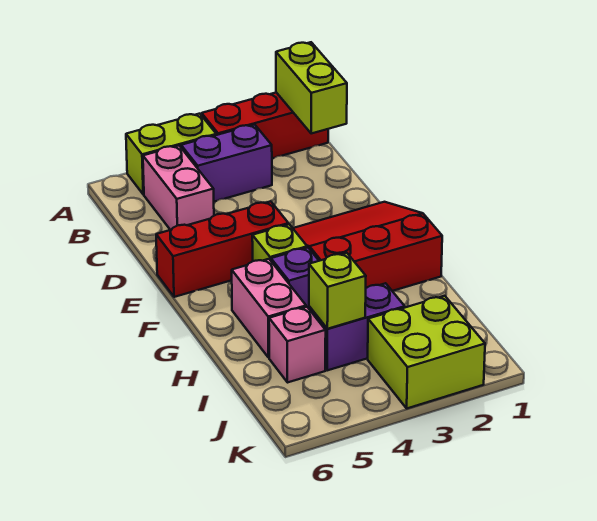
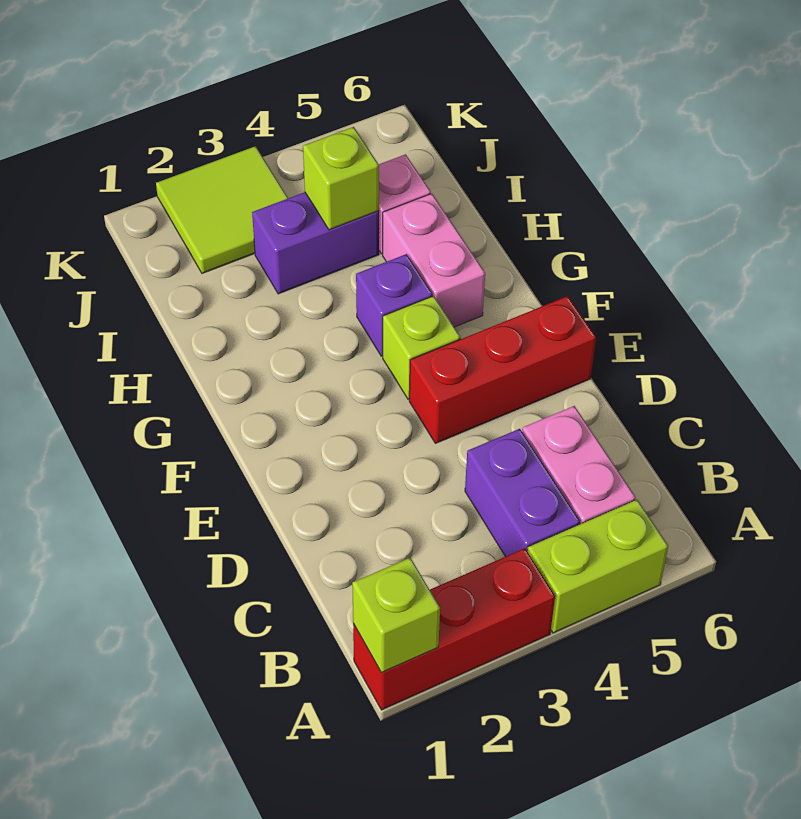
lime 1x2 brick [276,42,347,134] -> lime 1x1 brick [352,557,440,673]
purple 1x2 brick [181,125,272,202] -> purple 1x2 brick turned to [465,429,580,557]
red 3x3 slope [293,202,442,291] -> none
lime 2x2 brick [368,296,485,408] -> lime 2x2 tile [156,146,288,273]

